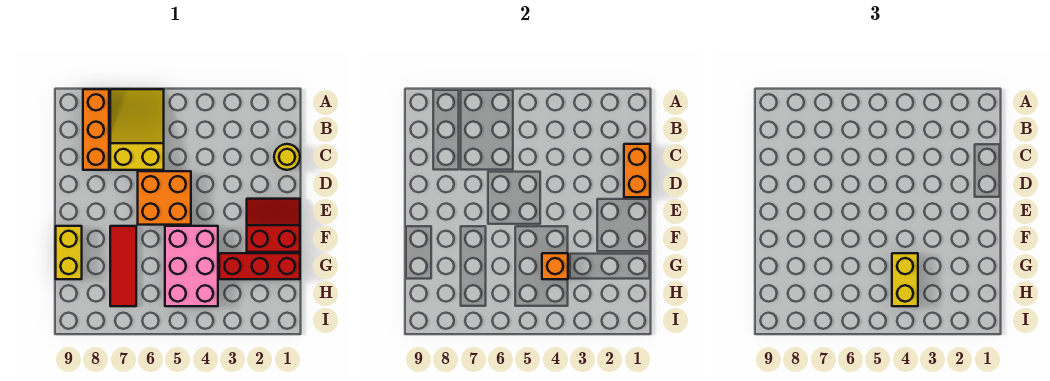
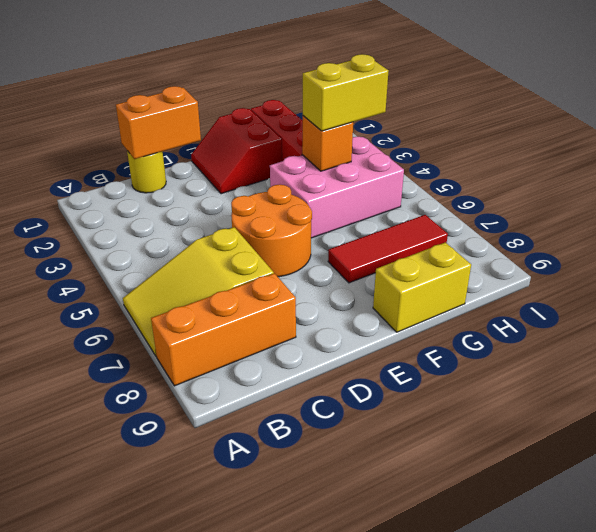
orange 2x2 brick [138,171,191,225] -> orange 2x2 round brick [231,184,312,277]

